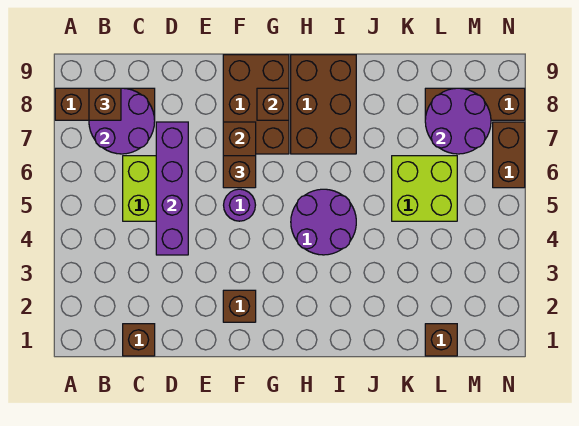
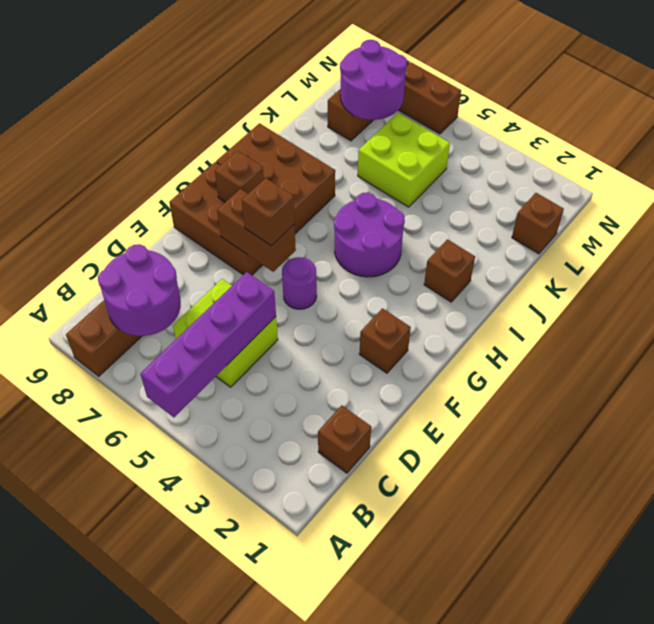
brown 1x1 brick [89,88,121,120] -> brown 1x1 brick moved to [424,239,475,302]
purple 1x4 brick [156,122,188,255] -> purple 1x4 brick turned to [140,272,276,417]

